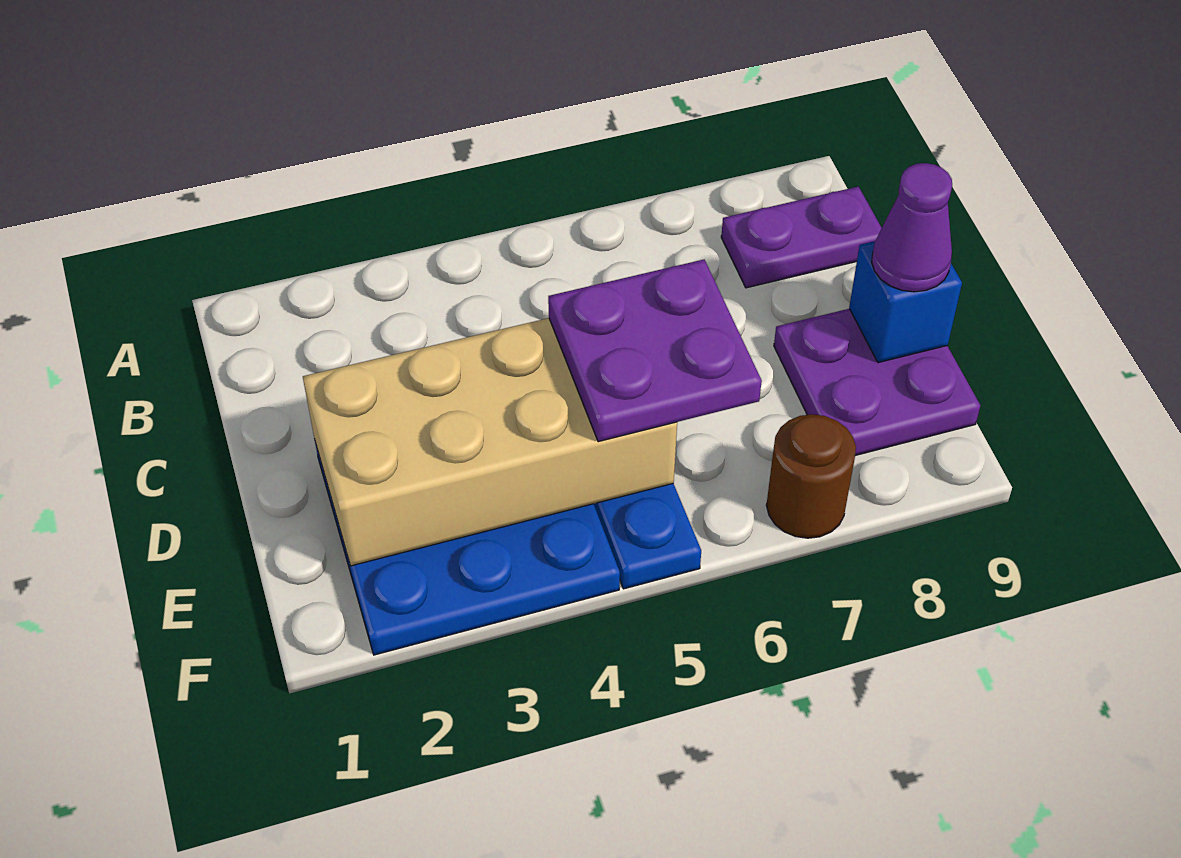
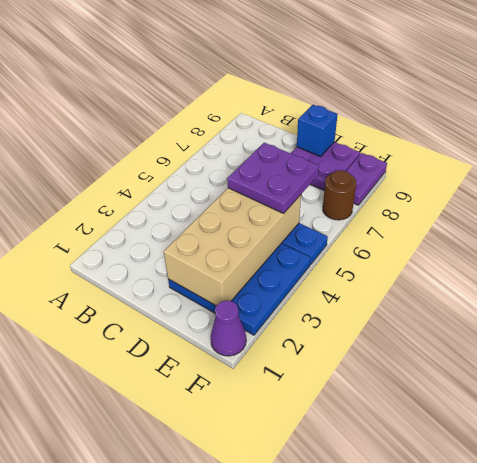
purple 1x2 plate [721,187,882,288] -> purple 1x2 plate moved to [346,153,387,205]
purple 1x1 cone [872,163,952,292] -> purple 1x1 cone moved to [211,300,246,356]

